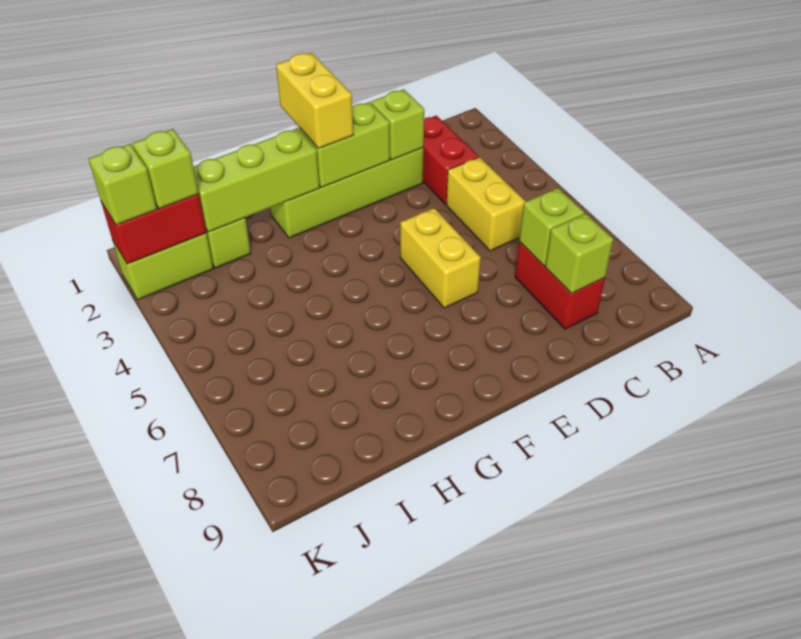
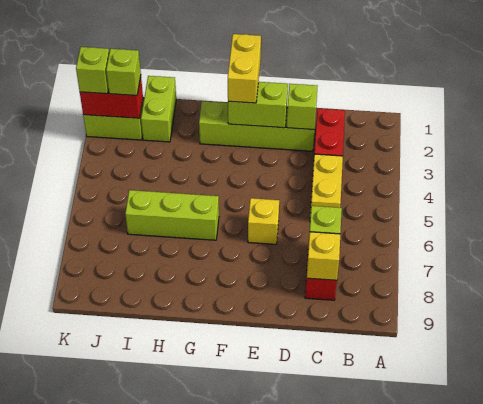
lime 1x1 brick [545,213,613,293] -> yellow 1x1 brick [307,232,340,280]
yellow 1x2 brick [400,208,481,308] -> yellow 1x1 brick [248,198,279,244]
lime 1x3 brick [194,128,320,232] -> lime 1x3 brick moved to [125,190,219,240]

